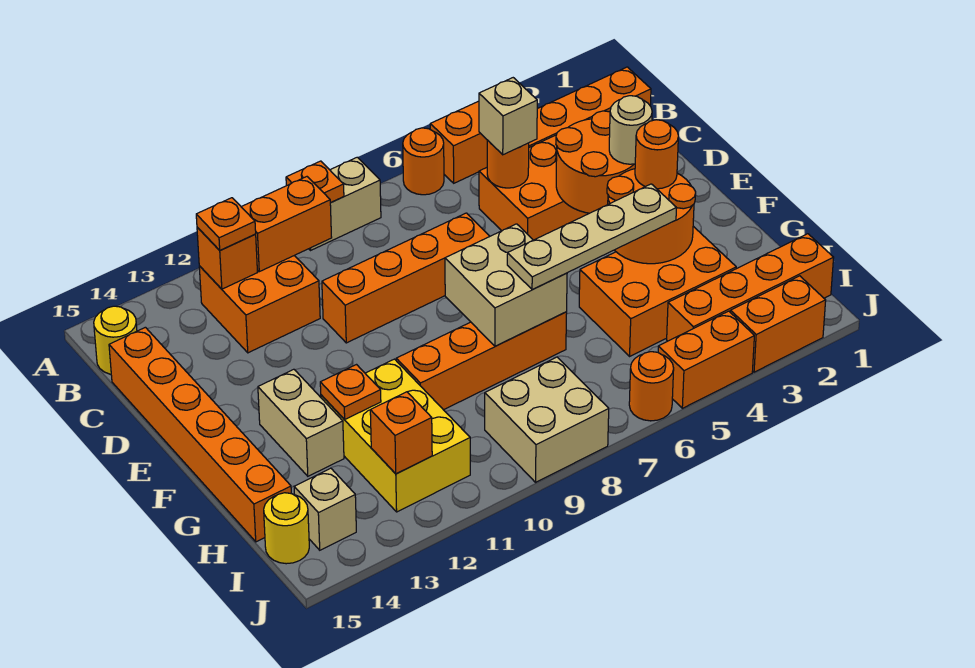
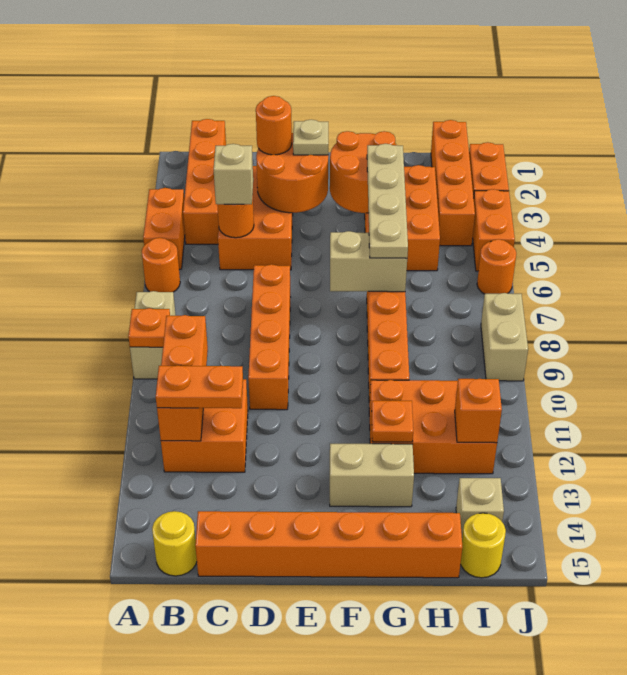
orange 1x1 plate [196,198,256,250] -> orange 1x2 plate [156,366,243,408]
tan 1x1 round brick [609,96,652,164] -> tan 1x1 plate [293,120,328,155]
orange 1x1 round brick [635,120,678,189] -> orange 1x1 round brick moved to [256,96,292,155]
tan 2x2 brick [445,224,567,346] -> tan 1x2 brick [330,231,407,292]
yellow 2x3 brick [321,359,470,512] -> orange 2x3 brick [369,380,497,474]
tan 2x2 brick [485,357,609,482] -> tan 1x2 brick [481,293,528,381]

